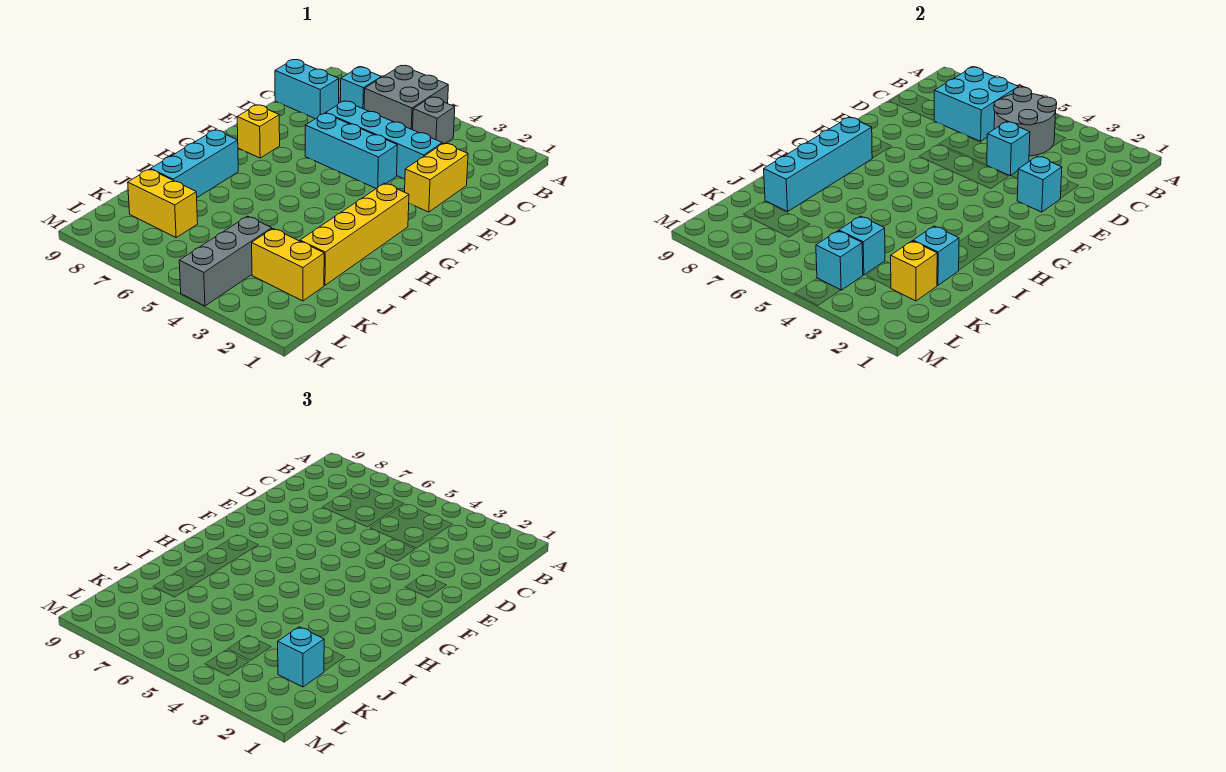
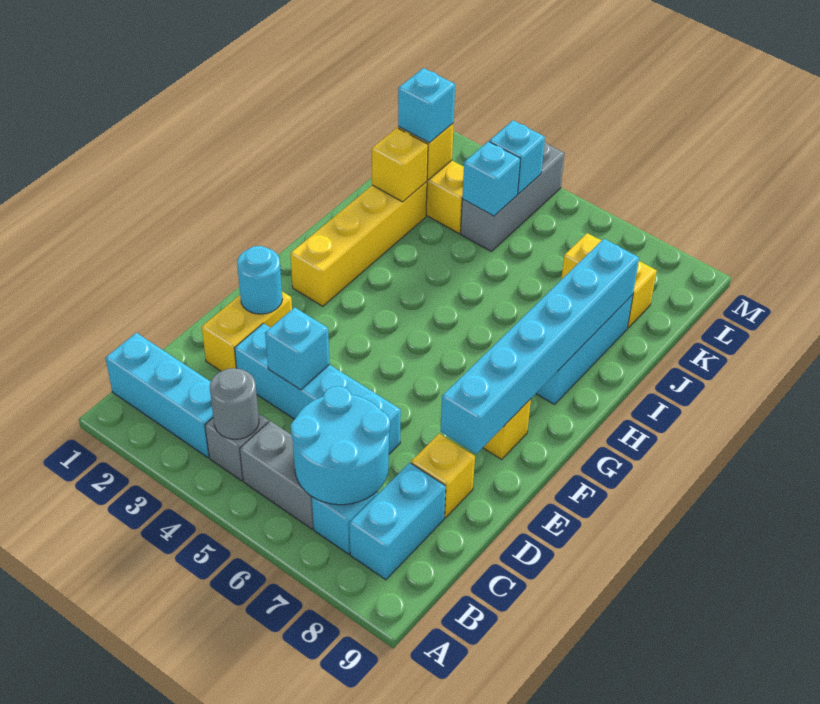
grey 2x2 brick [364,65,448,130] -> grey 1x2 brick [240,421,314,529]
grey 2x2 round brick [994,87,1057,156] -> grey 1x1 round brick [210,368,259,439]
cyan 2x2 brick [934,67,1019,141] -> cyan 2x2 round brick [291,386,390,505]
cyan 1x2 brick [275,60,339,119] -> cyan 1x2 brick turned to [349,463,446,580]
none -> yellow 1x1 brick [411,434,475,518]
cyan 1x1 brick [1017,156,1062,212] -> cyan 1x1 round brick [237,246,283,314]
cyan 1x3 brick [305,113,397,188] -> cyan 1x3 brick moved to [106,333,213,458]
cyan 1x4 brick [764,117,873,211] -> cyan 1x6 brick [441,239,639,454]
cyan 1x1 brick [913,226,959,285] -> yellow 1x1 brick [372,128,428,202]

